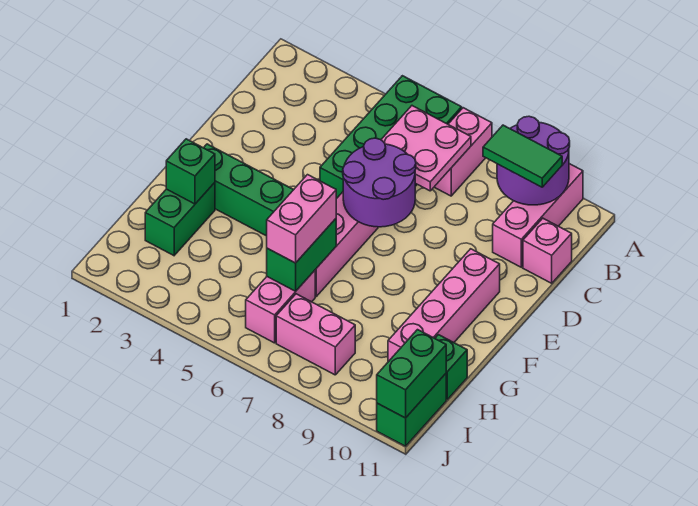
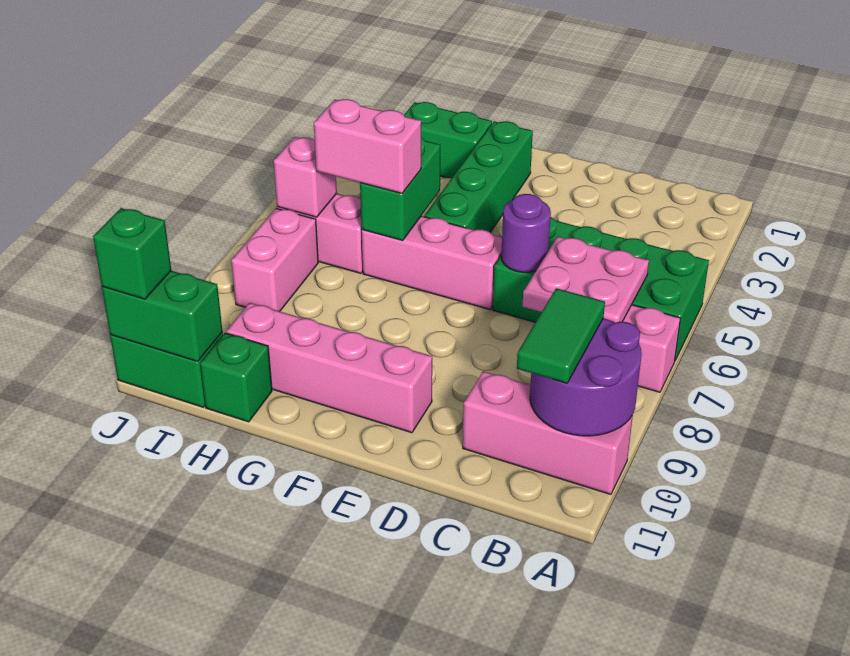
pink 1x1 brick [523,218,572,283] -> pink 1x1 brick moved to [274,137,337,217]
purple 2x2 round brick [343,138,416,227] -> purple 1x1 round brick [501,194,551,272]
green 1x1 brick [166,139,215,204] -> green 1x1 brick moved to [93,208,171,299]
green 1x2 brick [267,219,336,291] -> green 1x2 brick turned to [360,137,440,240]

